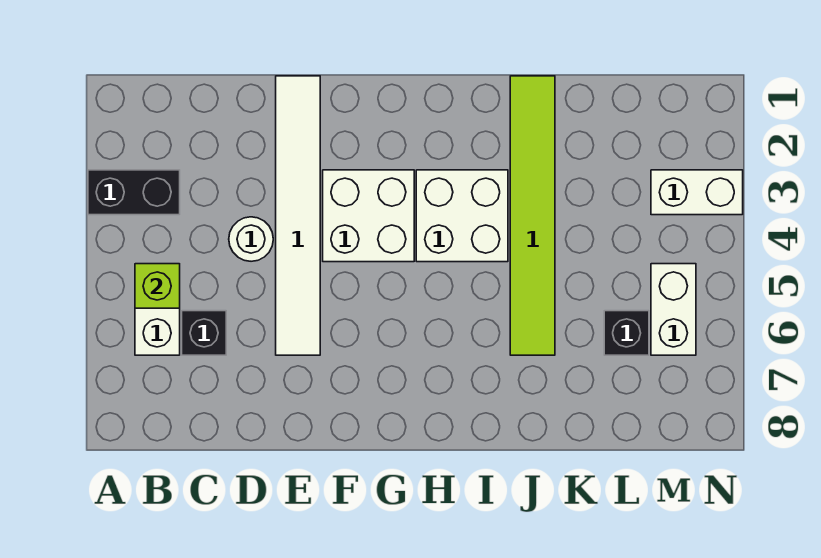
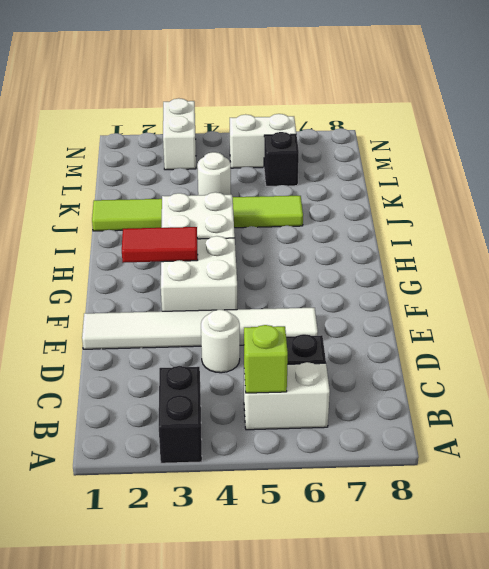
none -> red 1x2 tile [122,227,198,262]
none -> white 1x1 round brick [197,152,231,195]

